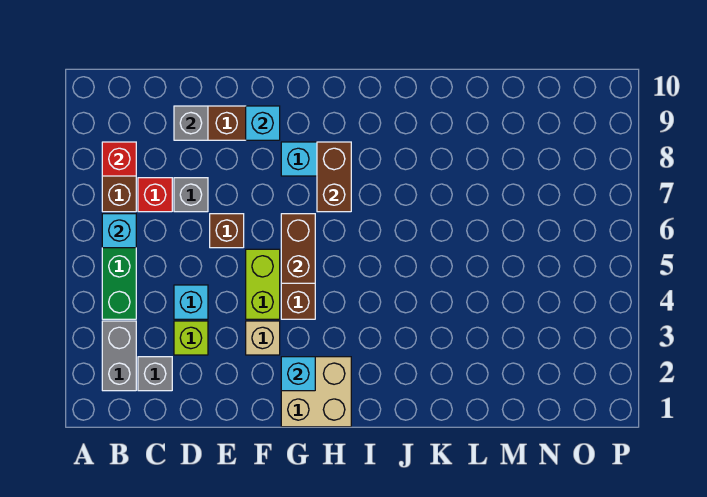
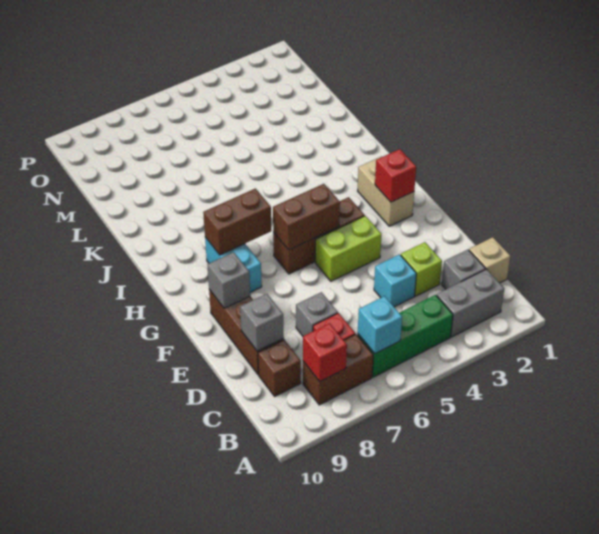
brown 1x1 brick [210,214,244,248] -> brown 1x1 brick moved to [258,340,301,396]
tan 1x1 brick [246,321,280,355] -> tan 1x1 brick moved to [469,237,510,283]
cyan 1x1 brick [246,106,280,140] -> grey 1x1 brick [208,252,250,308]
tan 2x2 brick [281,357,351,427] -> tan 1x2 brick [358,156,414,226]
cyan 1x1 brick [281,357,315,391] -> red 1x1 brick [375,149,416,202]

